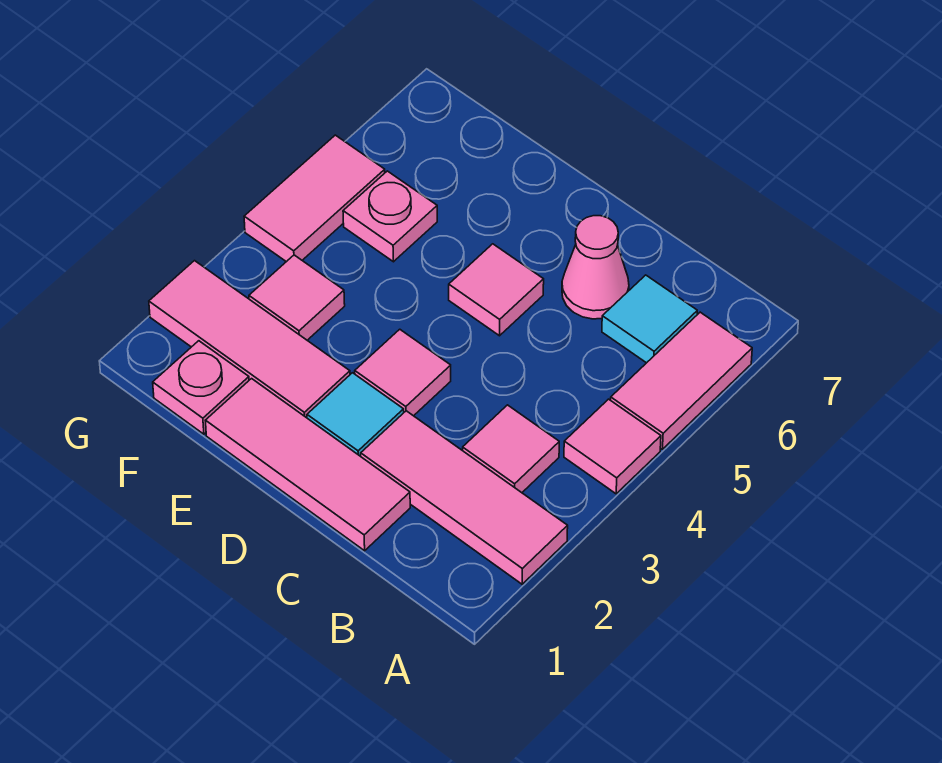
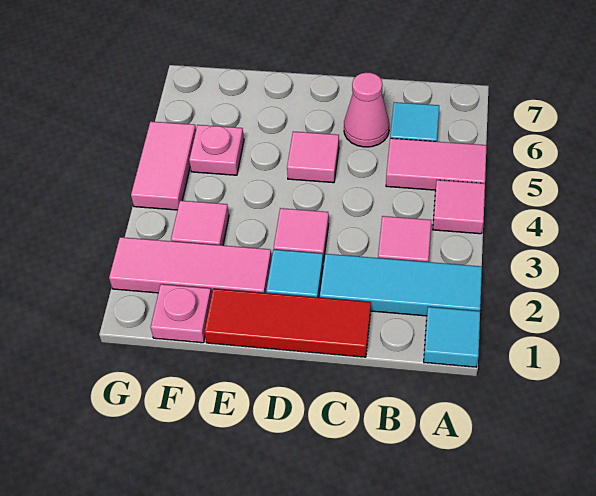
none -> cyan 1x1 tile [424,307,480,367]
pink 1x3 tile [361,411,568,584] -> cyan 1x3 tile [320,254,482,316]
pink 1x2 tile [611,312,752,449] -> pink 1x2 tile turned to [386,138,486,190]
pink 1x3 tile [205,379,410,551] -> red 1x3 tile [204,289,371,357]

